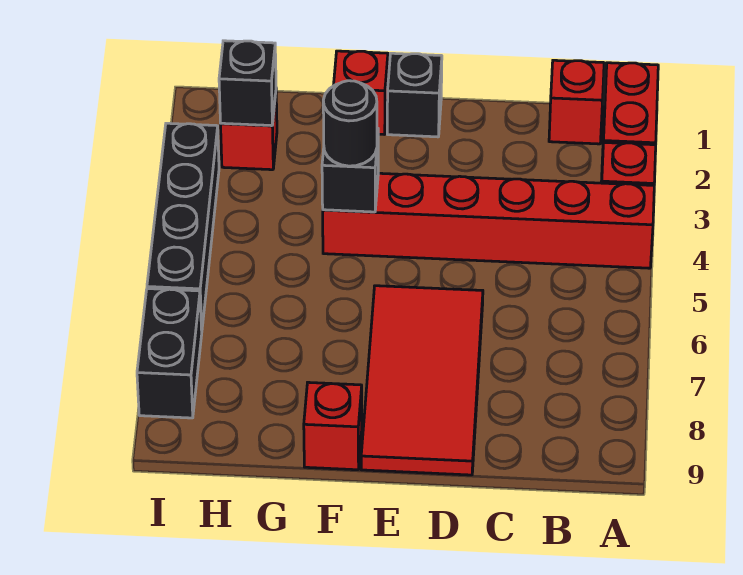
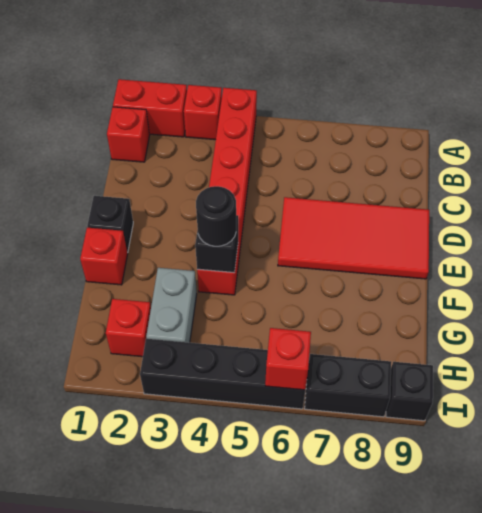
red 1x1 brick [304,382,362,470] -> red 1x1 brick moved to [265,328,311,390]
none -> grey 1x2 brick [146,268,197,343]
black 1x1 brick [219,41,276,126] -> black 1x1 brick moved to [386,362,433,421]

